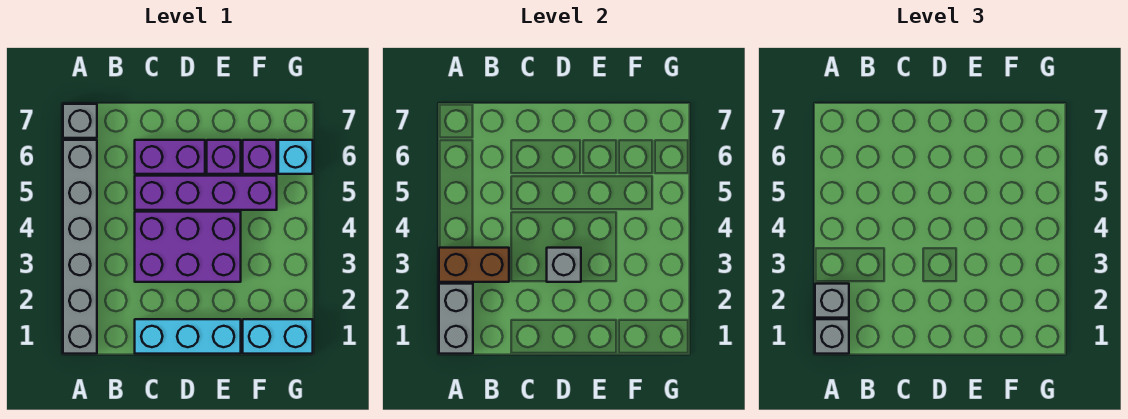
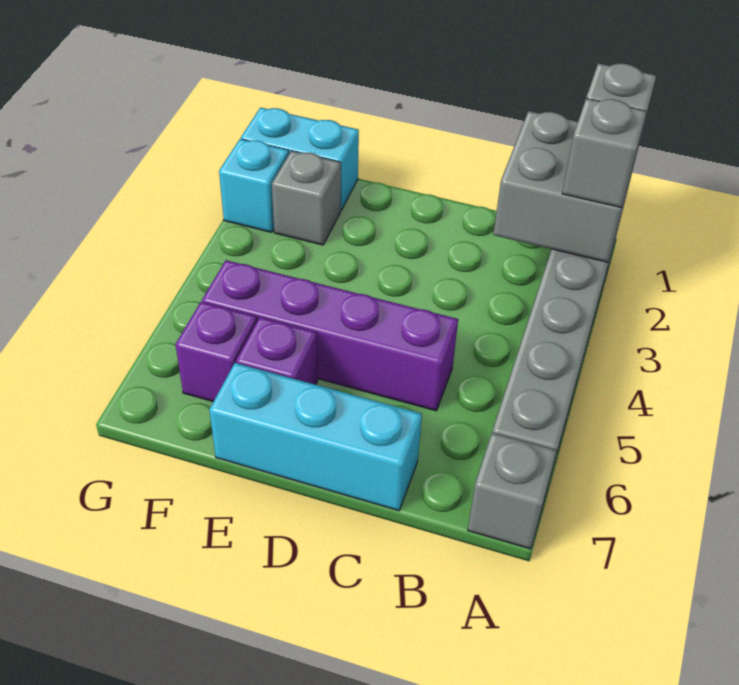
grey 1x2 brick [439,284,473,354] -> grey 2x2 brick [493,111,639,262]
brown 1x2 brick [439,248,509,282] -> none
cyan 1x3 brick [135,319,241,354] -> cyan 1x3 brick moved to [209,363,422,511]
purple 2x3 brick [135,212,241,282] -> none
purple 1x2 brick [135,140,205,174] -> none
grey 1x1 brick [547,248,581,282] -> grey 1x1 brick moved to [272,151,341,245]
cyan 1x1 brick [278,140,313,174] -> cyan 1x1 brick moved to [219,139,289,232]

